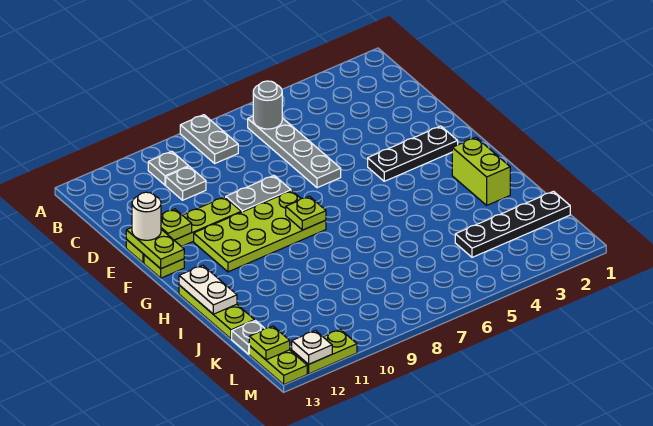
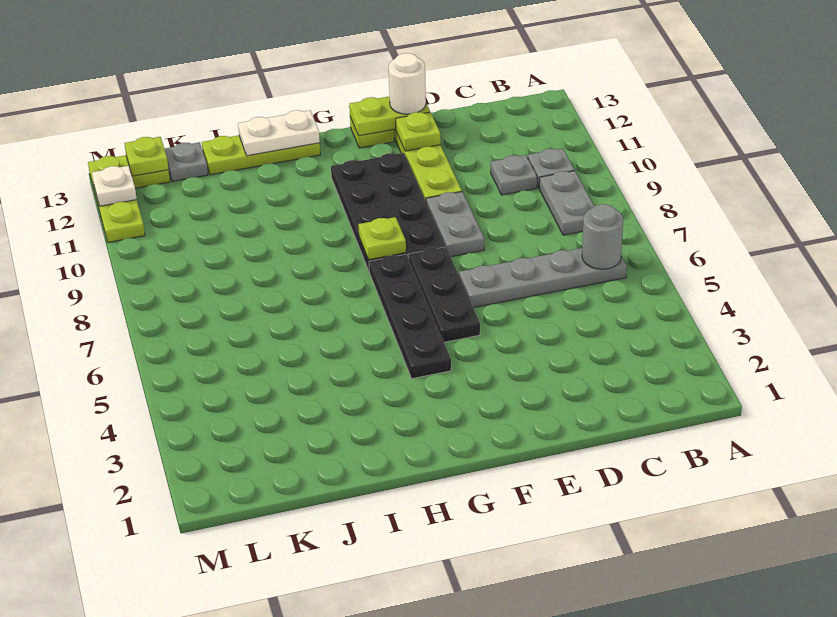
grey 1x2 plate [180,115,238,163] -> grey 1x2 plate turned to [539,171,594,235]
black 1x3 plate [368,126,458,181] -> black 1x3 plate moved to [409,247,480,342]
lime 2x4 plate [194,191,326,272] -> black 2x4 plate [331,153,445,271]
lime 1x2 brick [452,137,510,205] -> none
black 1x4 plate [455,191,570,257] -> black 1x4 plate moved to [369,254,451,379]

